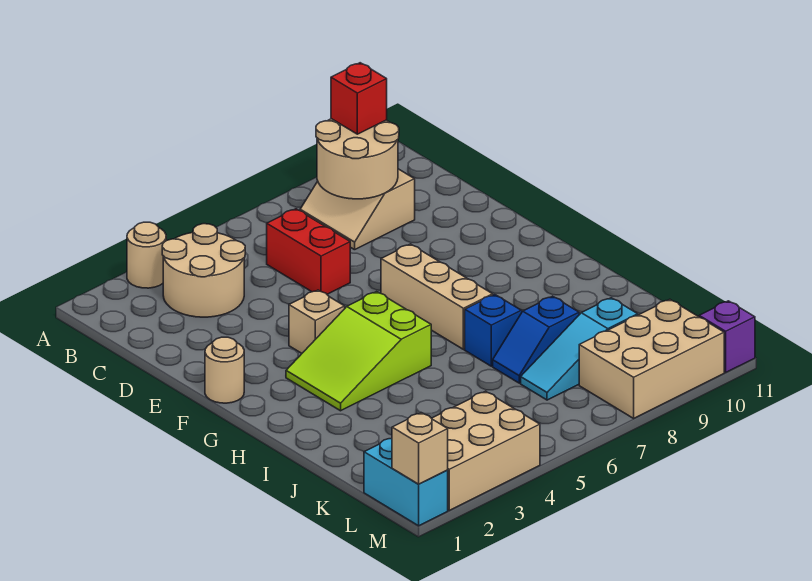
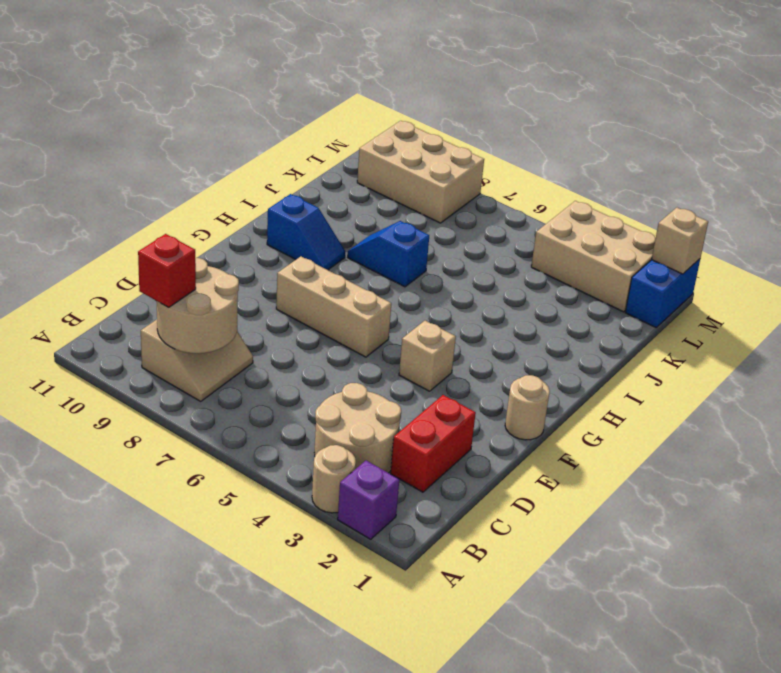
red 1x2 brick [267,209,350,294] -> red 1x2 brick moved to [391,395,476,492]
tan 1x3 brick [381,244,493,349] -> tan 1x3 brick turned to [276,257,391,357]
lime 2x3 slope [286,292,431,411] -> none
blue 1x2 slope [493,296,579,383] -> blue 1x2 slope moved to [267,194,345,270]
cyan 1x3 slope [521,298,638,400] -> none
cyan 1x2 brick [364,438,448,526] -> blue 1x2 brick [625,259,700,327]
purple 1x1 brick [699,301,755,372] -> purple 1x1 brick moved to [338,461,399,539]

